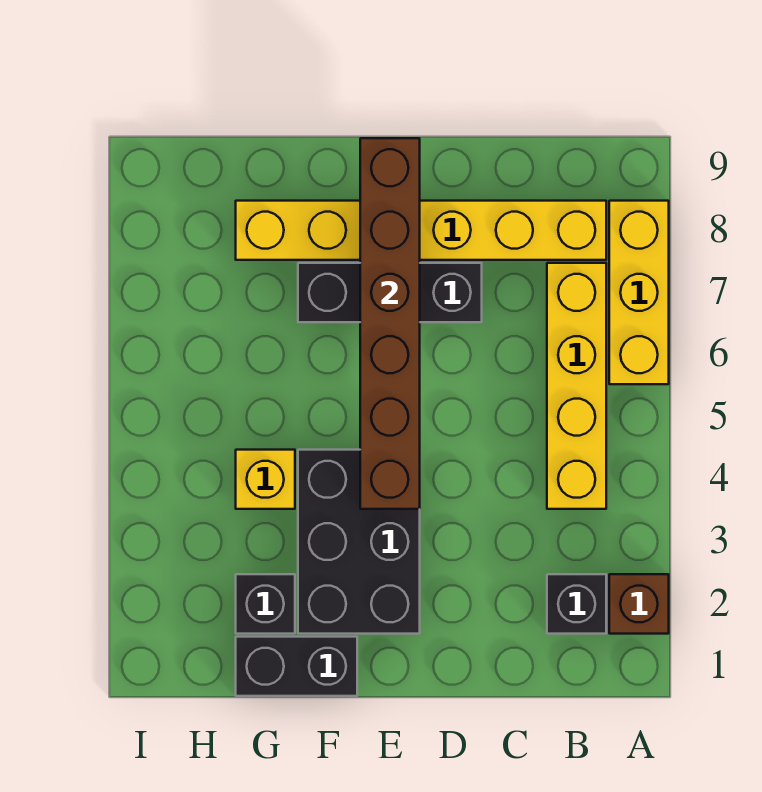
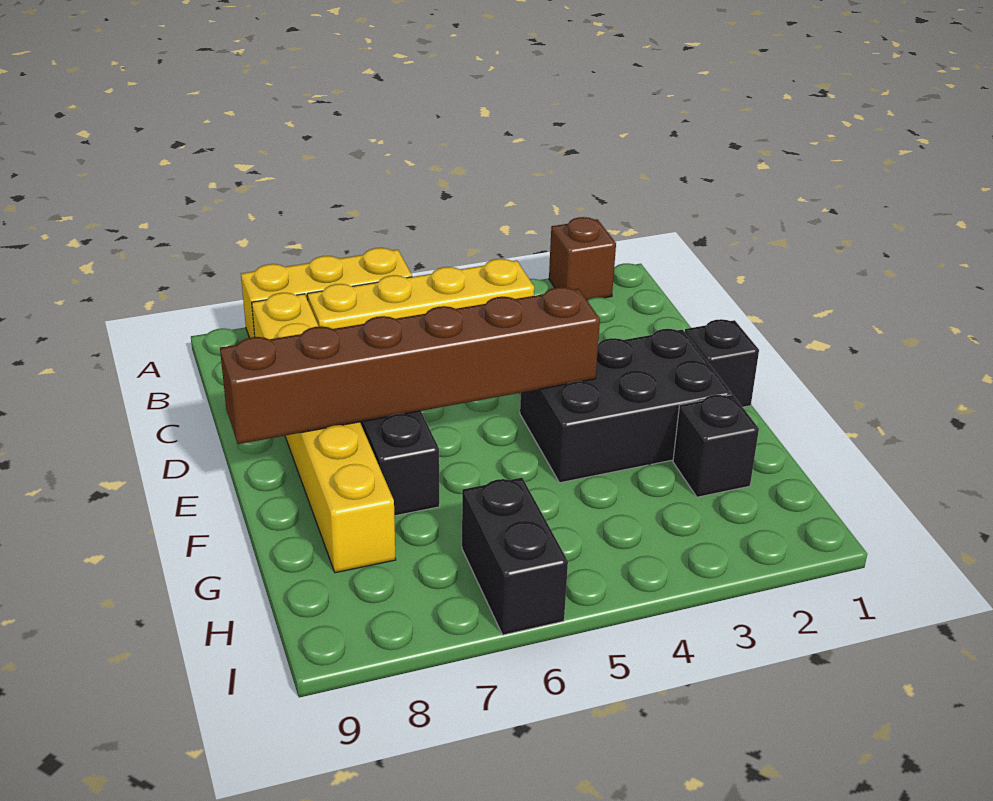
black 1x1 brick [547,574,606,634] -> black 1x1 brick moved to [685,319,759,407]
black 1x2 brick [236,637,357,696] -> black 1x2 brick moved to [462,478,568,635]
yellow 1x1 brick [236,450,295,509] -> none

